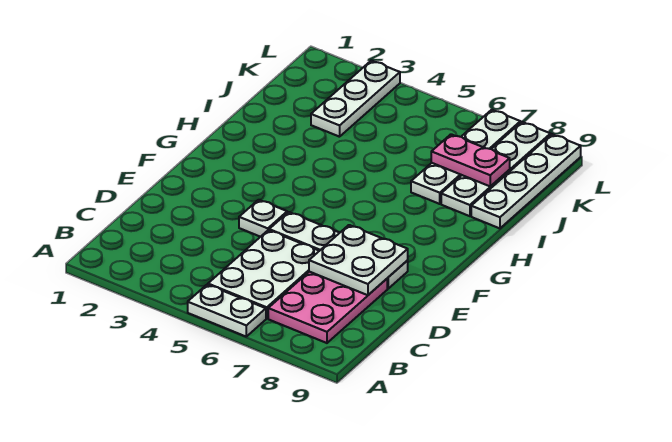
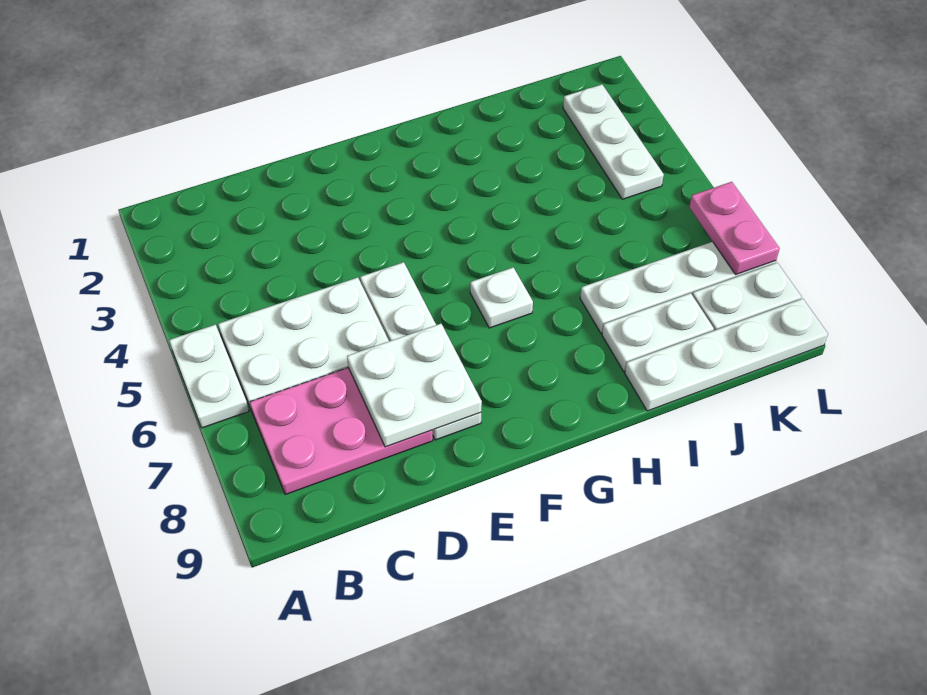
white 1x1 plate [239,200,287,237] -> white 1x1 plate moved to [470,268,533,328]
white 1x3 plate [311,60,400,137] -> white 1x3 plate turned to [563,84,664,199]
pink 1x2 plate [431,134,510,186] -> pink 1x2 plate moved to [689,182,780,275]

